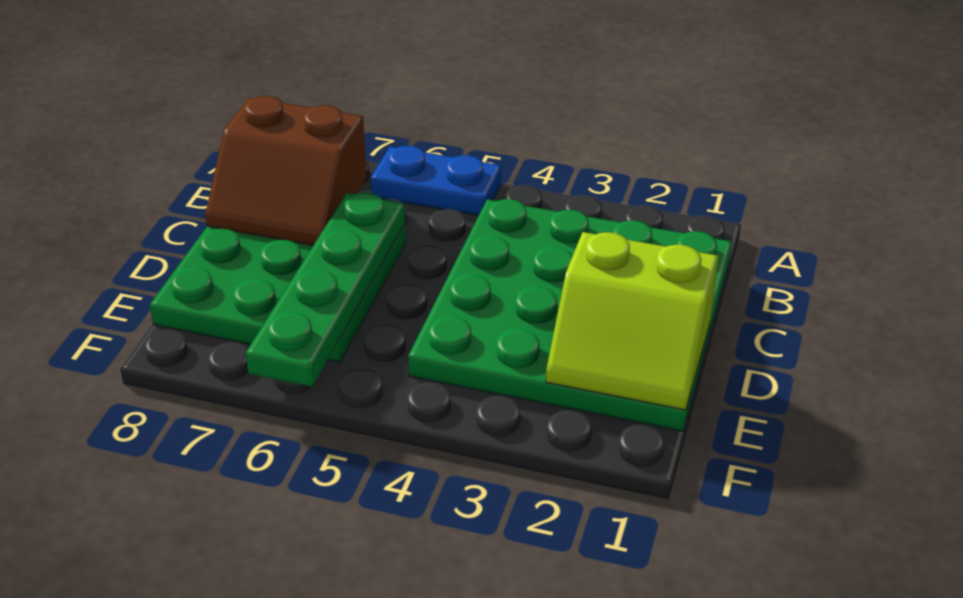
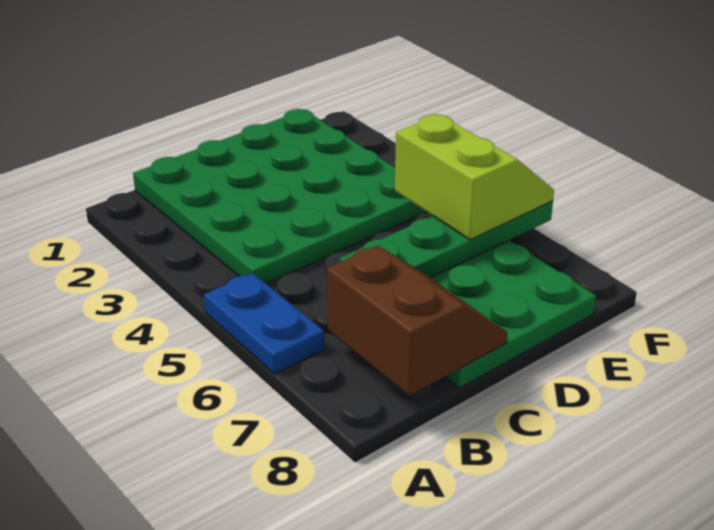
lime 2x2 slope [546,232,718,410] -> lime 2x2 slope moved to [395,114,554,240]

